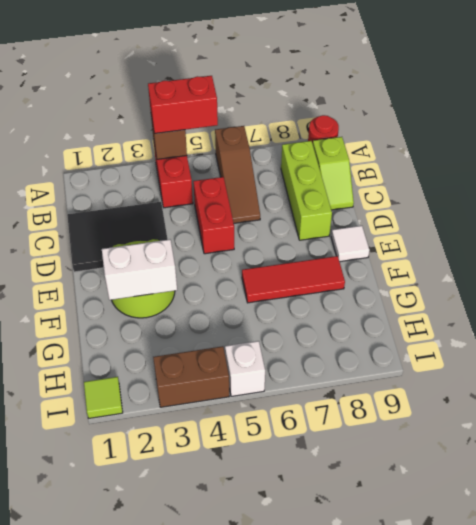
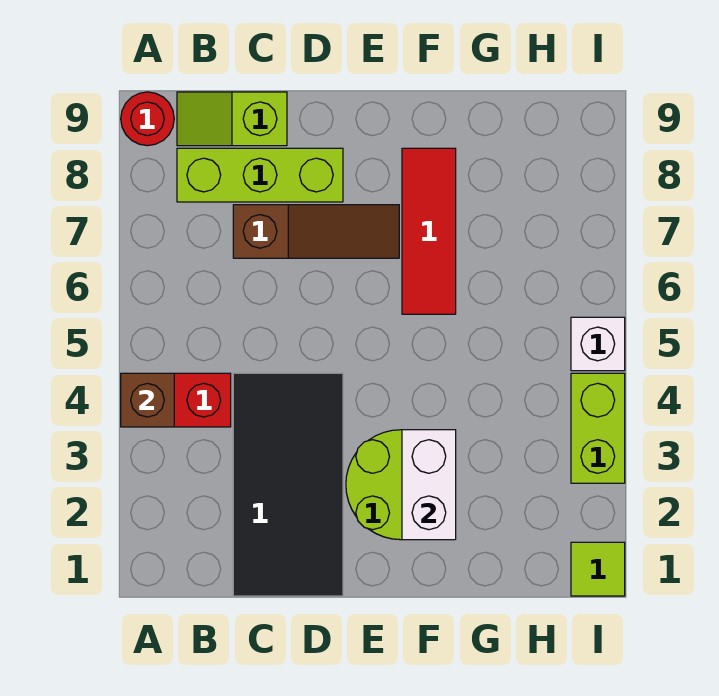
red 1x2 brick [148,76,218,134] -> none
brown 1x3 slope [215,126,260,223] -> brown 1x3 slope moved to [233,205,399,258]
lime 1x2 slope [313,137,354,210] -> lime 1x2 slope turned to [177,92,287,146]
black 2x3 tile [67,202,168,272] -> black 2x4 tile [233,373,343,596]
red 1x2 brick [193,177,234,254] -> none
white 1x1 tile [331,226,370,262] -> none
brown 1x2 brick [153,346,229,407] -> lime 1x2 brick [571,373,625,483]

